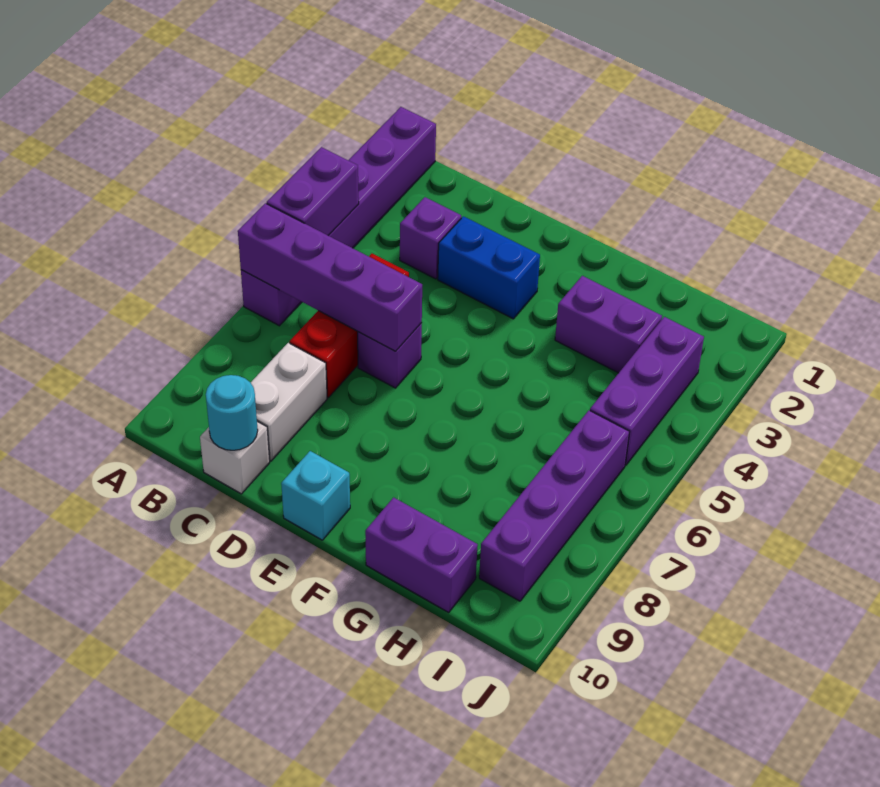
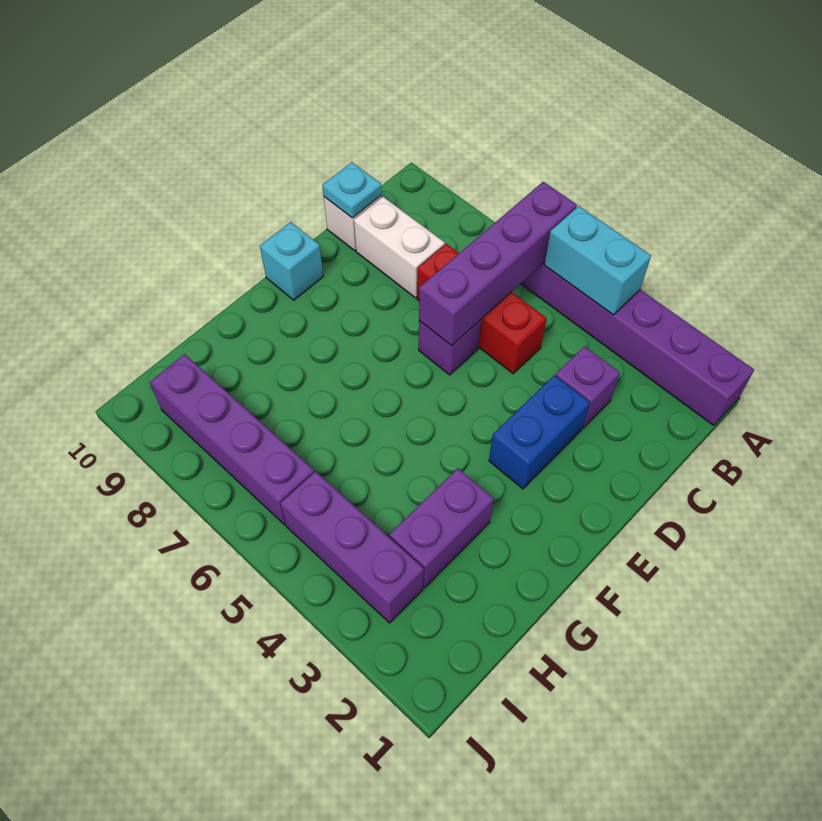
purple 1x2 brick [267,147,359,236] -> cyan 1x2 brick [544,206,651,315]
cyan 1x1 round brick [206,375,258,450] -> cyan 1x1 plate [322,162,381,218]
purple 1x2 brick [365,497,478,612] -> none

